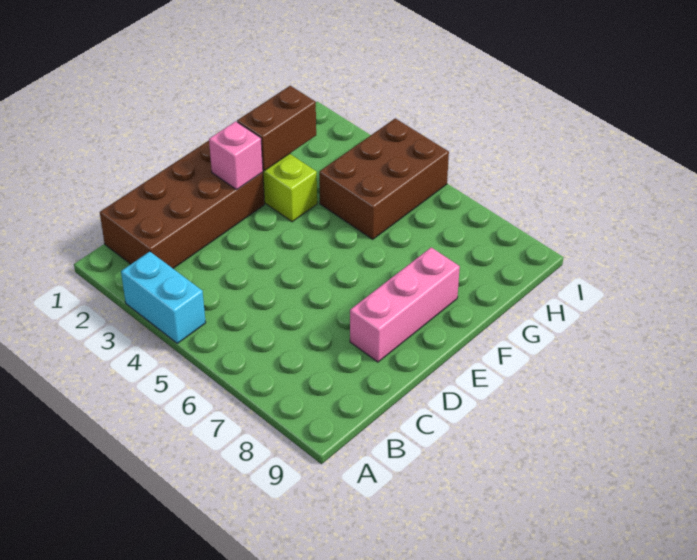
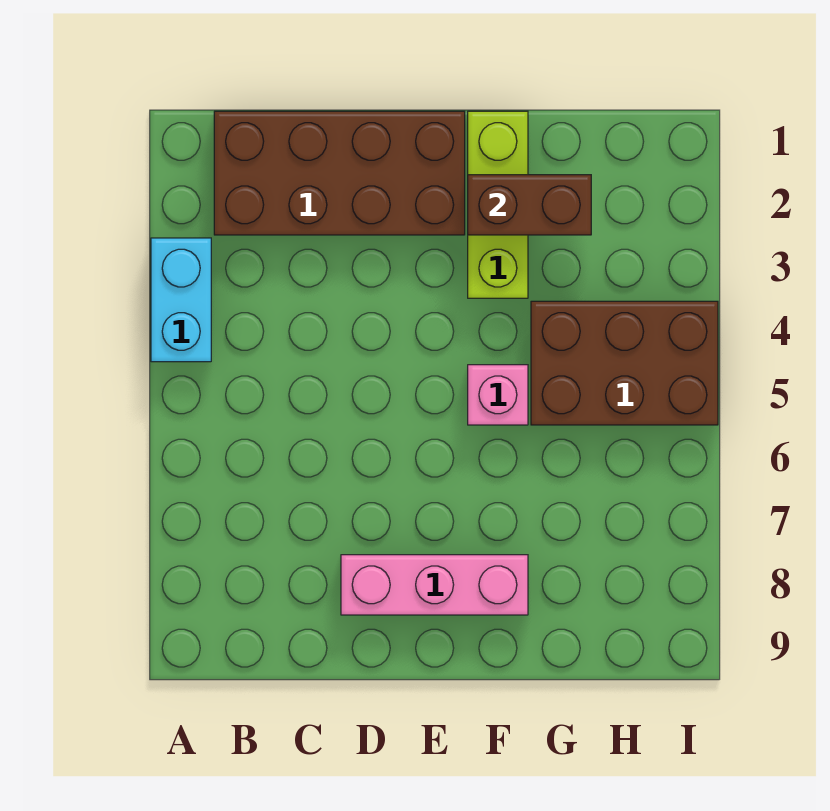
pink 1x1 brick [209,121,263,189] -> pink 1x1 brick moved to [468,365,528,425]

